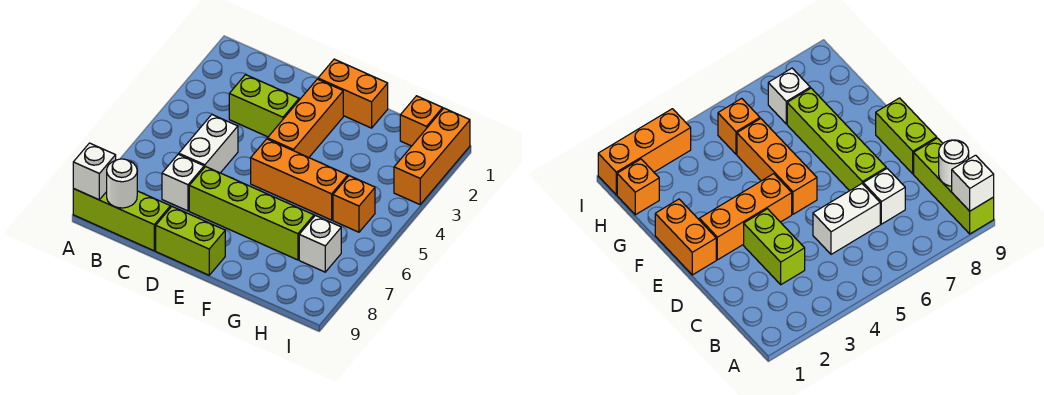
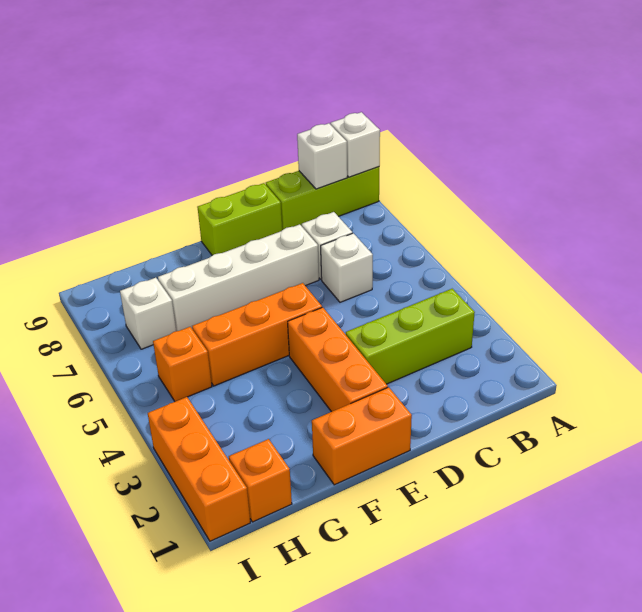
white 1x1 round brick [107,159,137,208] -> white 1x1 brick [297,123,347,189]
lime 1x2 brick [229,74,299,137] -> lime 1x3 brick [345,289,475,384]
white 1x2 brick [179,115,238,173] -> white 1x1 brick [321,233,373,302]
lime 1x4 brick [189,167,314,260] -> white 1x4 brick [158,224,319,331]

